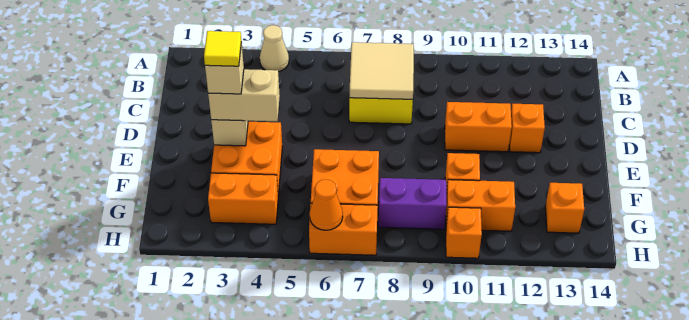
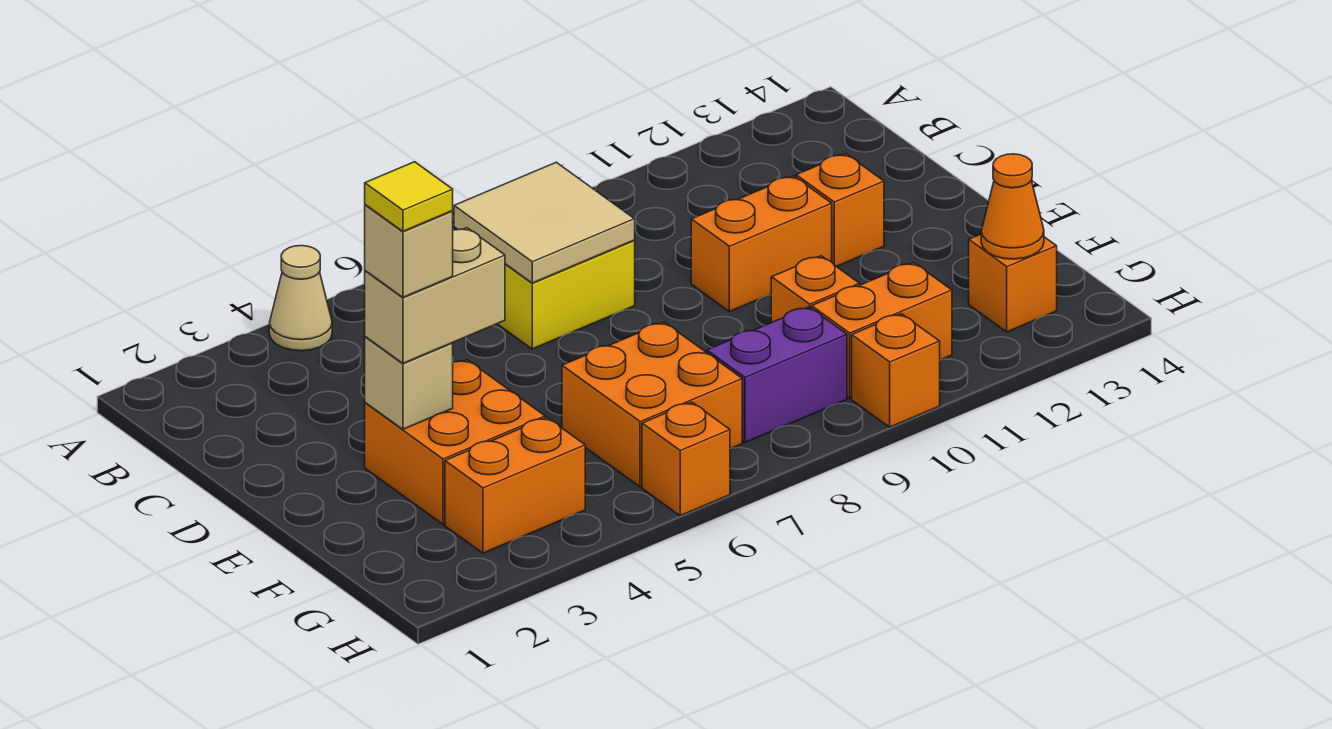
orange 1x2 brick [309,203,378,255] -> orange 1x1 brick [642,402,730,516]
orange 1x1 cone [310,180,343,230] -> orange 1x1 cone moved to [981,154,1044,259]

